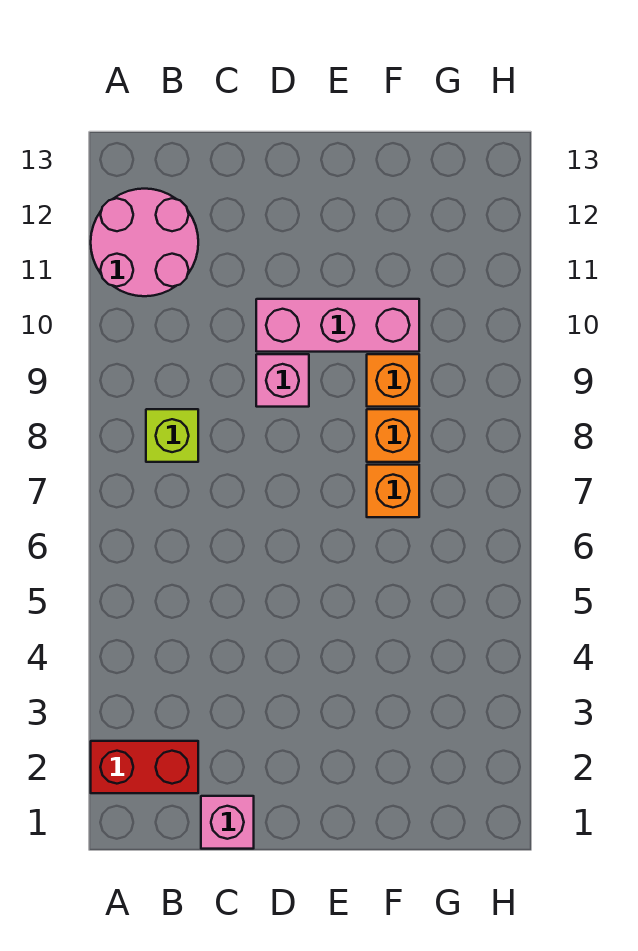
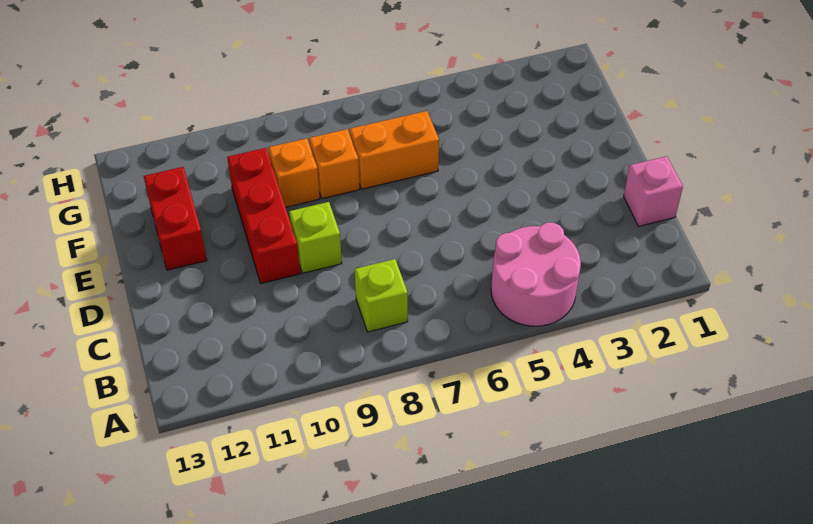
red 1x2 brick [91,741,198,793] -> red 1x2 brick moved to [144,167,207,270]
pink 2x2 round brick [91,189,198,296] -> pink 2x2 round brick moved to [491,223,581,326]
pink 1x1 brick [256,354,309,407] -> lime 1x1 brick [289,202,342,273]
pink 1x3 brick [256,299,419,352] -> red 1x3 brick [227,148,300,283]
orange 1x1 brick [367,465,419,517] -> orange 1x2 brick [350,111,439,189]

